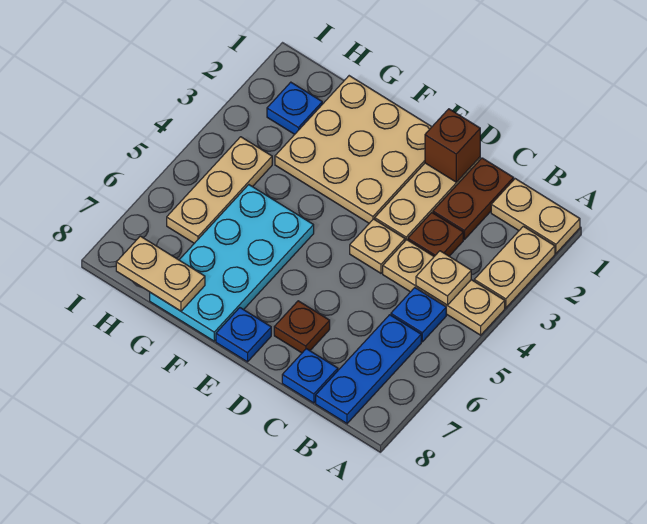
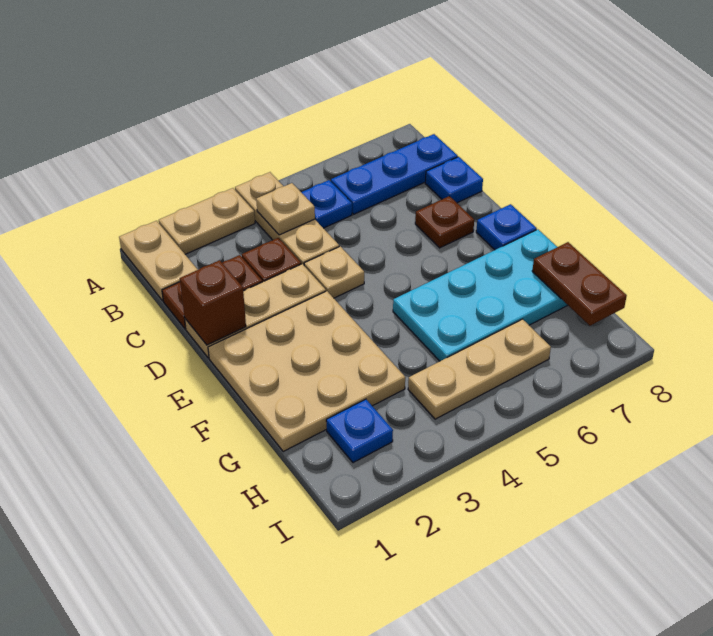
tan 1x2 plate [116,236,205,311] -> brown 1x2 plate [532,242,627,326]

